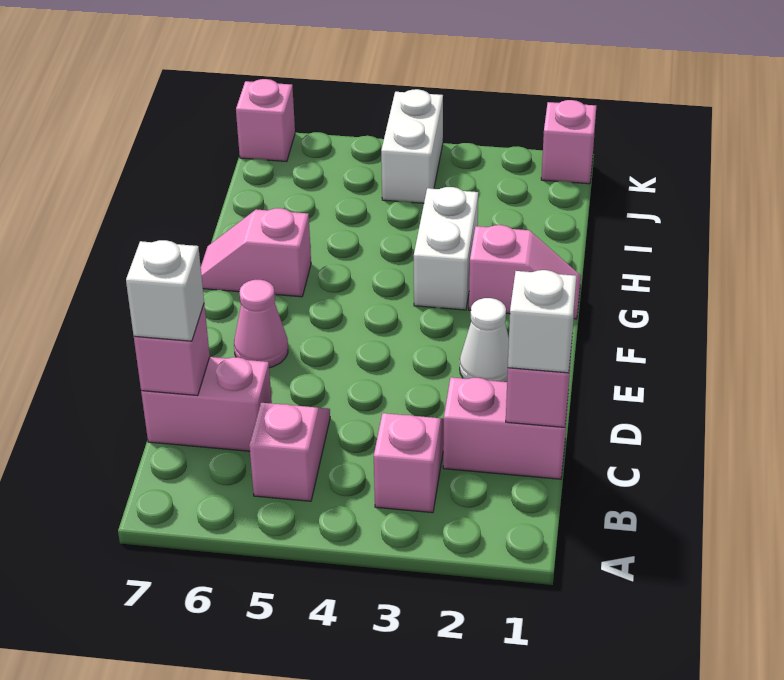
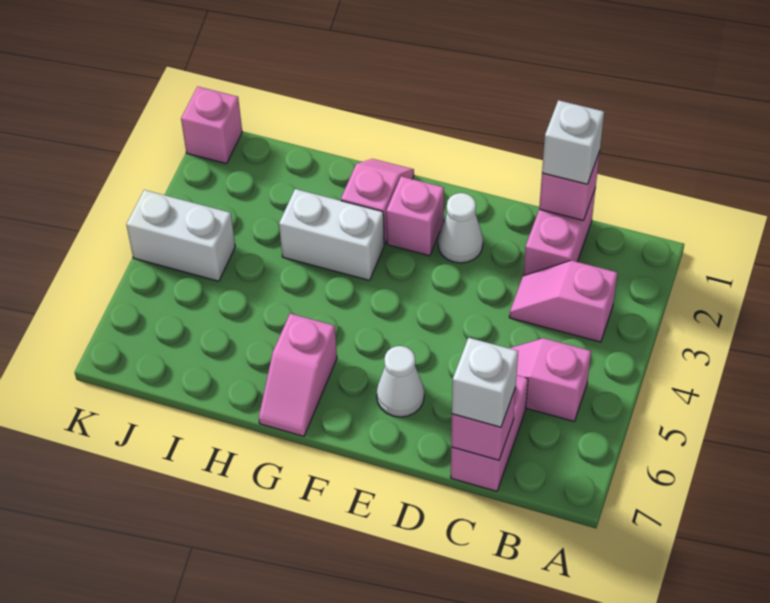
pink 1x1 cone [234,280,288,368] -> white 1x1 cone [377,346,424,417]
pink 1x1 brick [236,79,295,162] -> pink 1x1 brick moved to [386,176,444,256]

